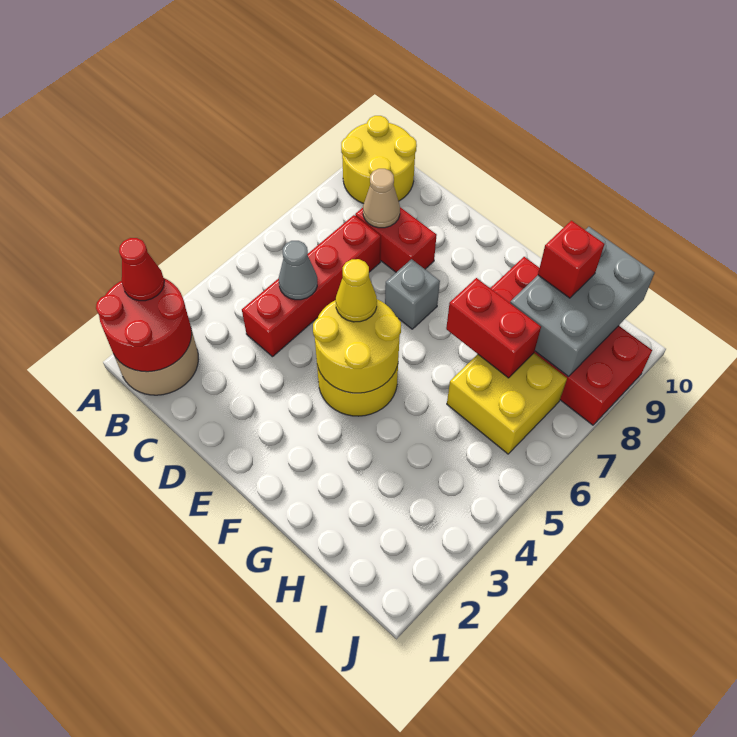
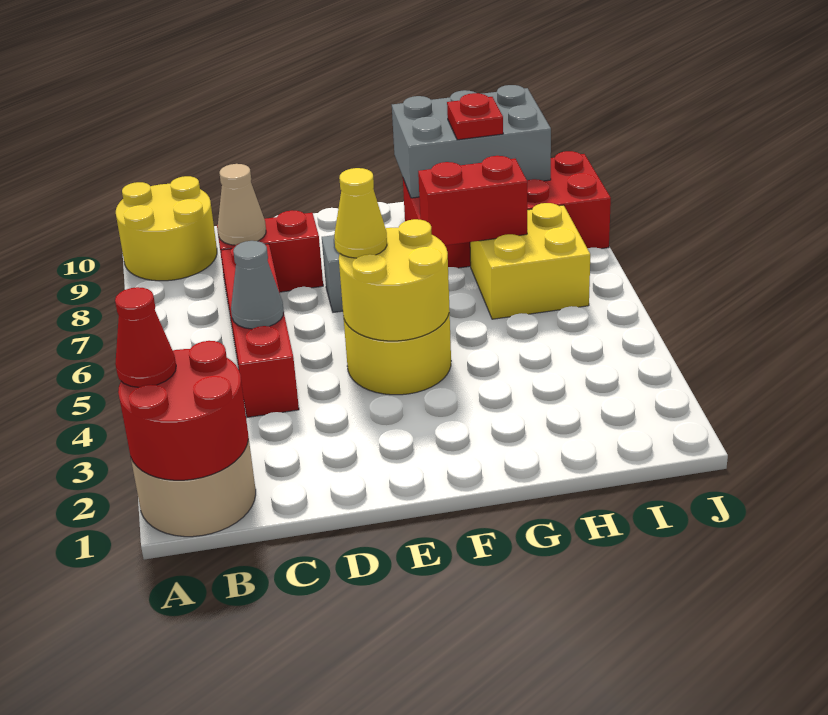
grey 2x3 brick [510,227,655,376] -> grey 2x3 brick turned to [392,85,551,198]
red 1x1 brick [538,221,605,298] -> red 1x1 plate [447,93,503,140]

